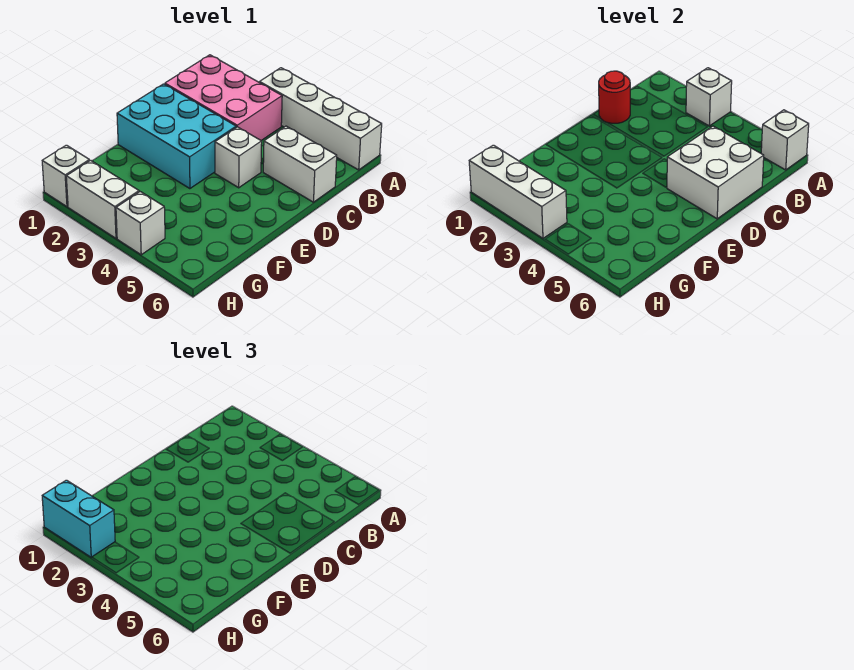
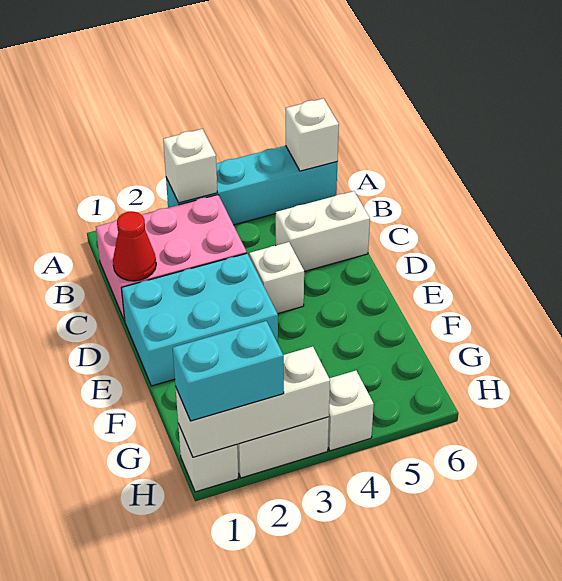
white 1x4 brick [260,68,382,170] -> cyan 1x4 brick [166,146,337,225]
red 1x1 round brick [599,71,630,123] -> red 1x1 cone [113,211,156,281]
white 2x2 brick [667,126,764,219] -> none

